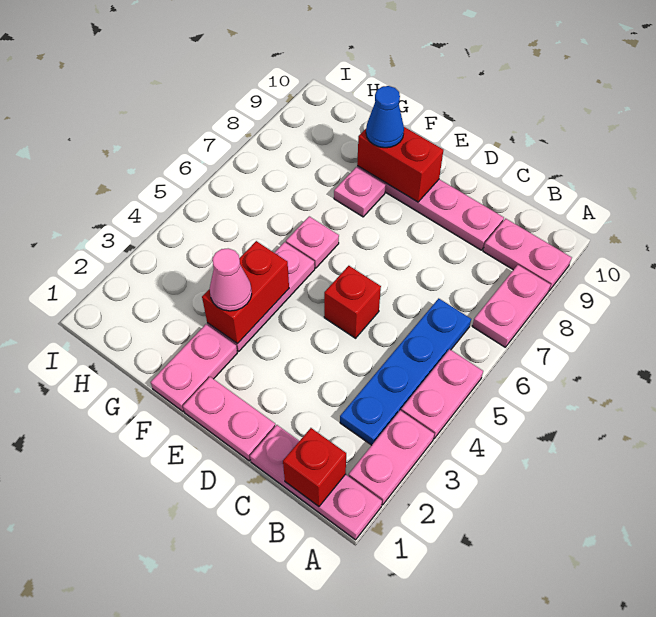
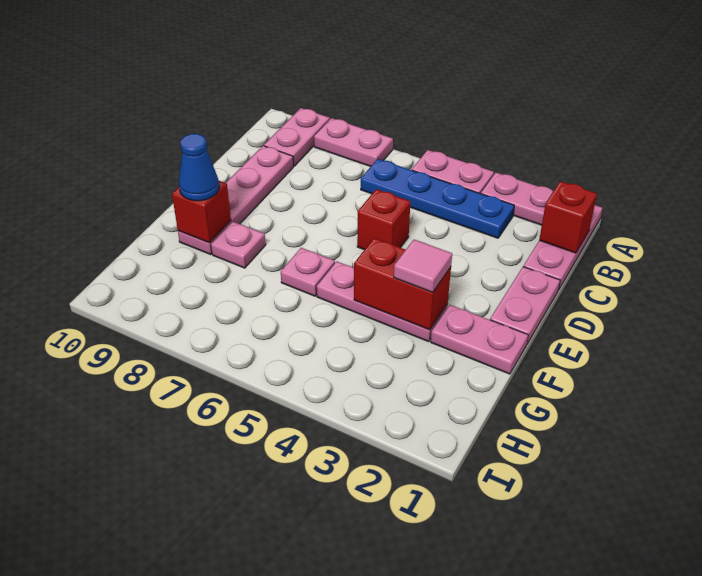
red 1x2 brick [357,127,443,202] -> red 1x1 brick [172,181,231,242]
pink 1x1 cone [210,248,252,311] -> pink 1x1 tile [394,240,452,292]

